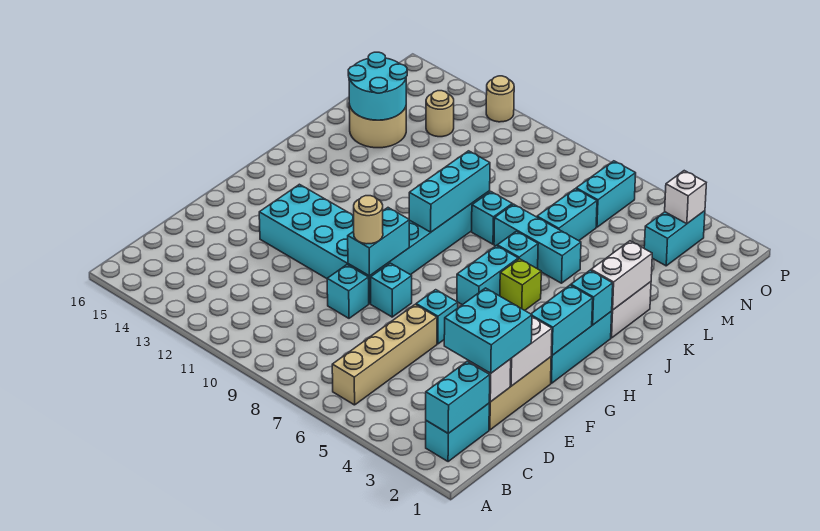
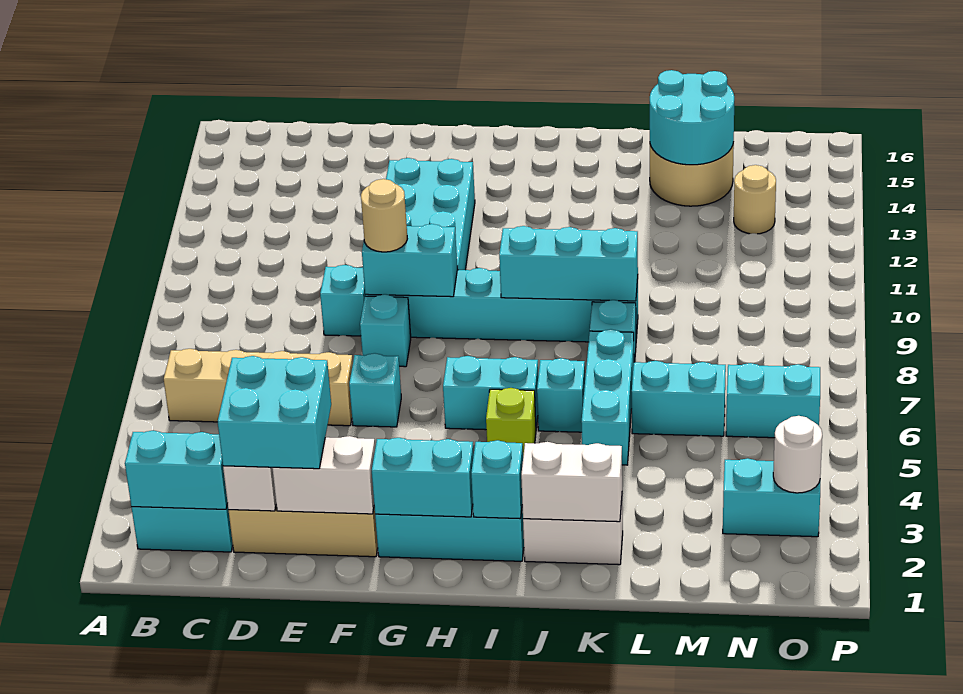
white 1x1 brick [665,171,706,224] -> white 1x1 round brick [773,416,822,493]
tan 1x1 round brick [486,76,514,122] -> none

